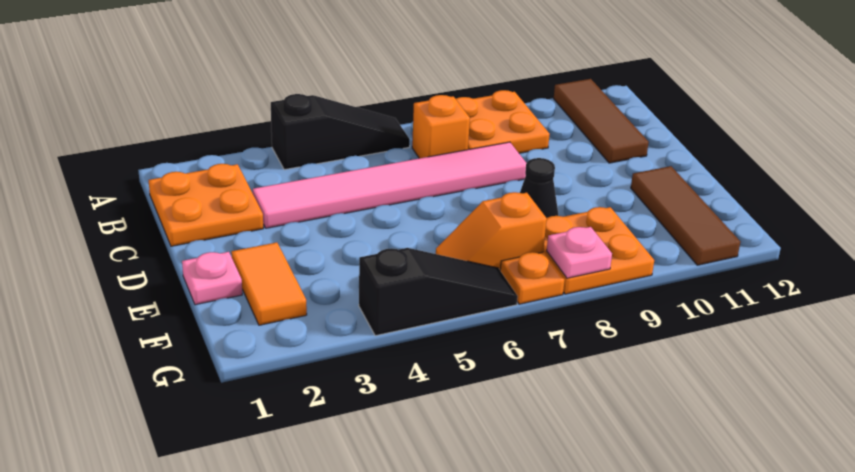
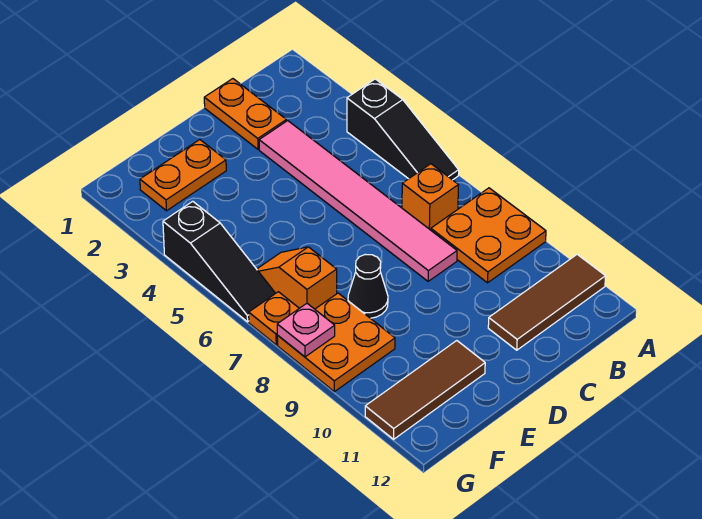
orange 2x2 plate [149,164,263,246] -> orange 1x2 plate [204,79,286,149]
pink 1x1 plate [182,252,242,305] -> none
orange 1x2 tile [231,242,307,325] -> orange 1x2 plate [140,140,226,211]

